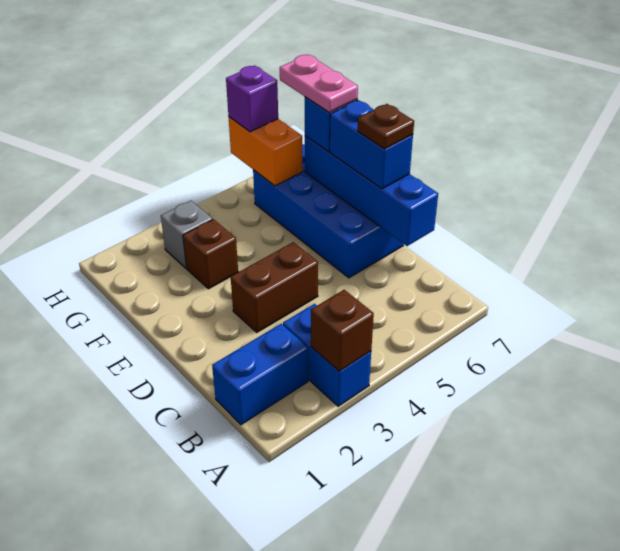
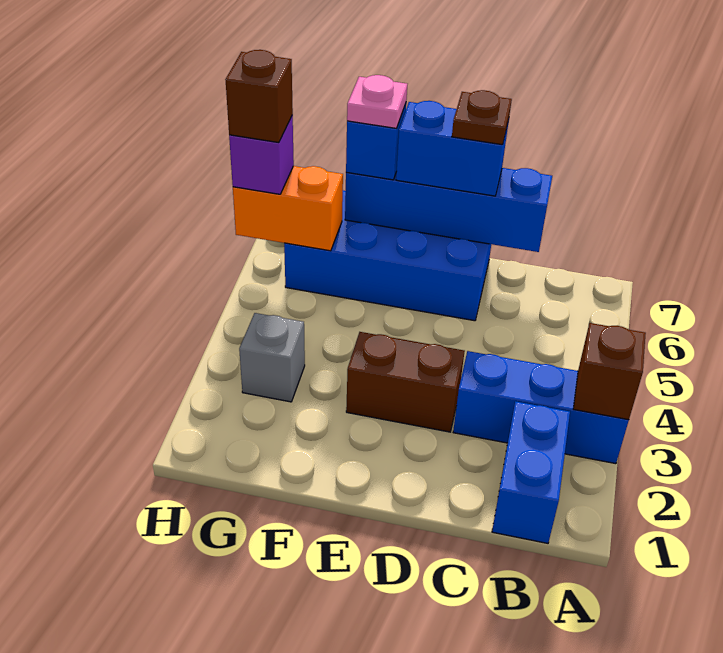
blue 1x2 brick [283,304,371,406] -> blue 1x3 brick [453,351,629,464]
brown 1x2 brick [231,242,318,332] -> brown 1x2 brick turned to [346,332,465,432]
brown 1x1 brick [183,219,238,289] -> brown 1x1 brick moved to [225,50,293,143]
pink 1x2 plate [280,55,358,112] -> pink 1x1 plate [347,75,407,128]

